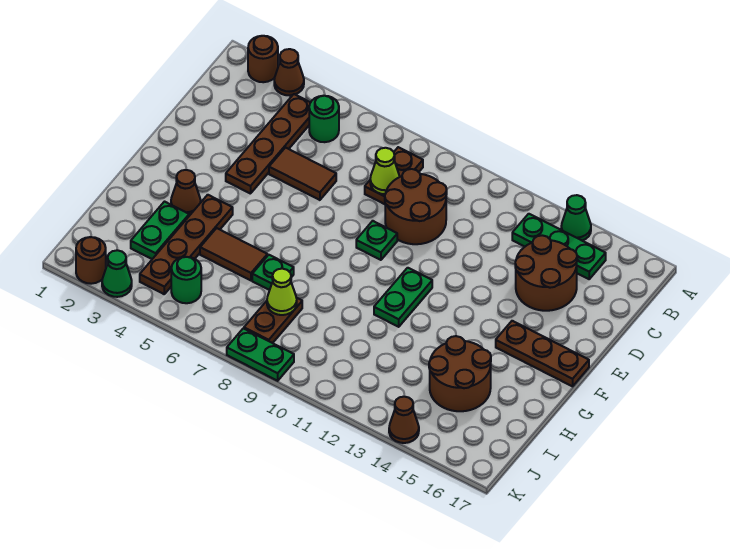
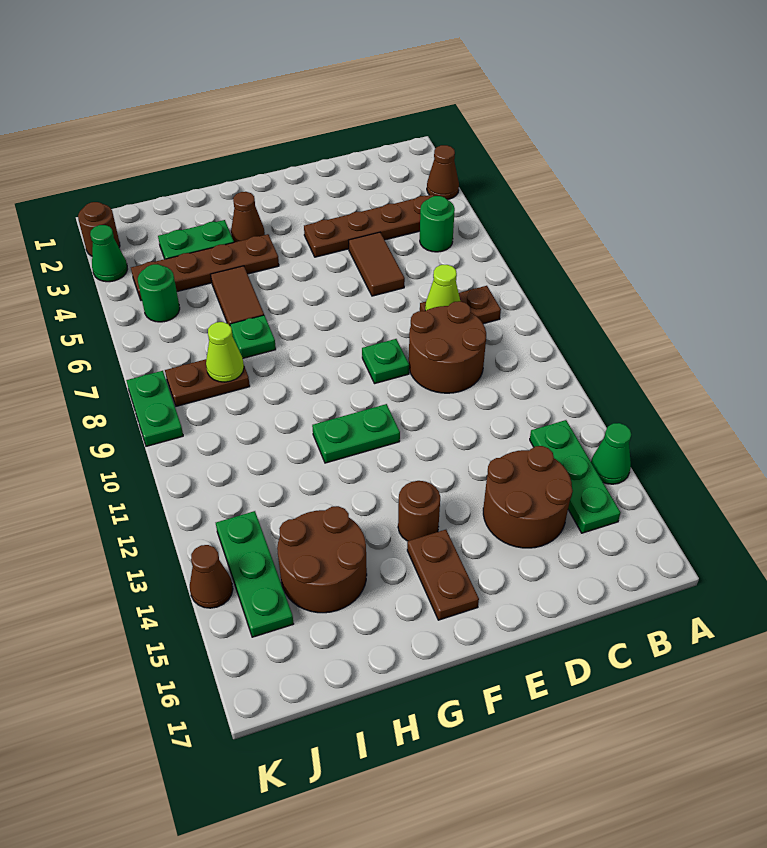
brown 1x1 round brick [248,36,278,82] -> brown 1x1 round brick moved to [398,481,440,541]
brown 1x3 plate [496,321,589,386] -> brown 1x2 plate [407,530,479,620]
none -> green 1x3 plate [216,511,294,637]

